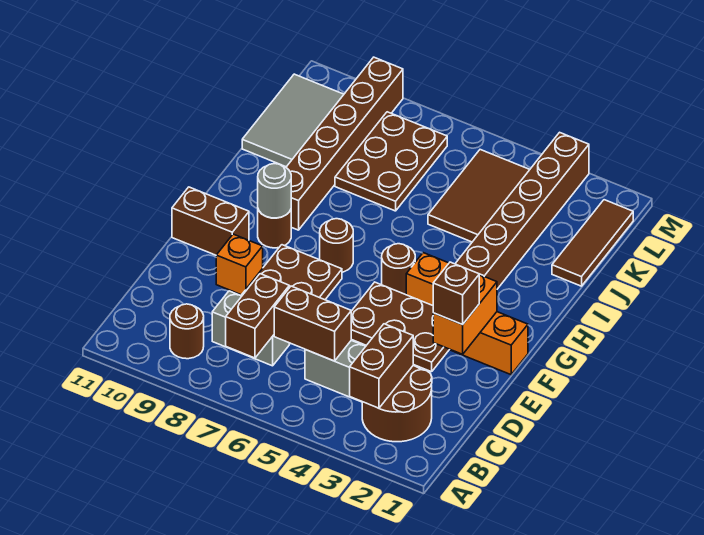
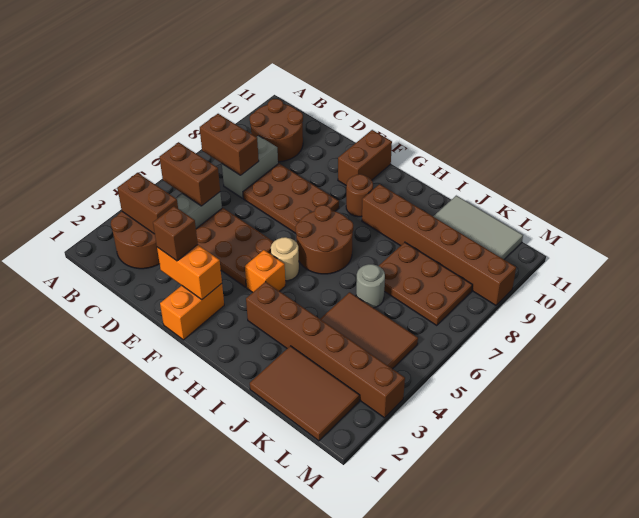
brown 1x1 round brick [170,304,204,359] -> brown 2x2 round brick [250,99,303,162]
brown 1x2 brick [274,286,351,361] -> brown 1x2 brick turned to [159,142,220,206]
brown 2x3 plate [351,282,450,372] -> brown 2x3 plate turned to [196,208,274,287]
orange 1x1 brick [216,234,263,295] -> none
brown 1x1 round brick [382,244,415,295] -> tan 1x1 round brick [271,237,299,281]
brown 1x1 round brick [320,219,353,272] -> brown 2x2 round brick [295,205,353,274]
grey 1x1 round brick [258,164,291,218] -> grey 1x1 round brick moved to [356,264,385,308]
brown 1x3 tile [552,200,633,286] -> brown 2x3 tile [250,346,360,441]

